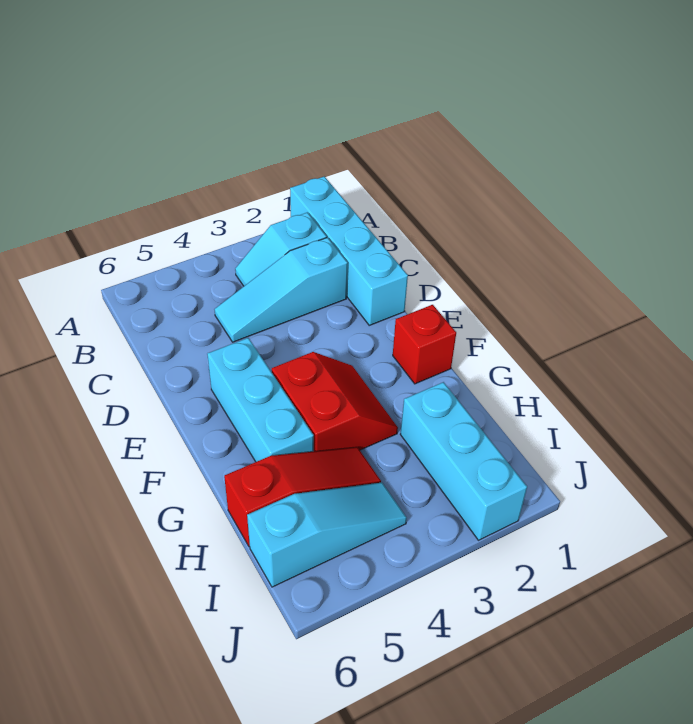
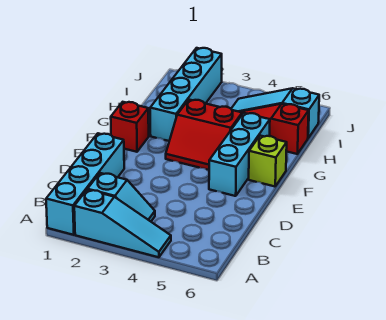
cyan 1x3 slope [215,238,348,342] -> cyan 1x3 slope moved to [74,190,171,257]
red 2x2 slope [272,352,398,451] -> red 2x2 slope turned to [166,100,242,170]
none -> lime 1x1 brick [249,136,287,186]
cyan 1x3 brick [400,382,527,540] -> cyan 1x4 brick [150,48,222,141]

